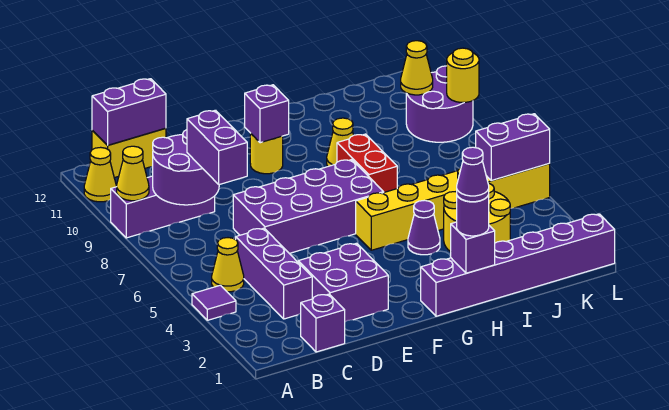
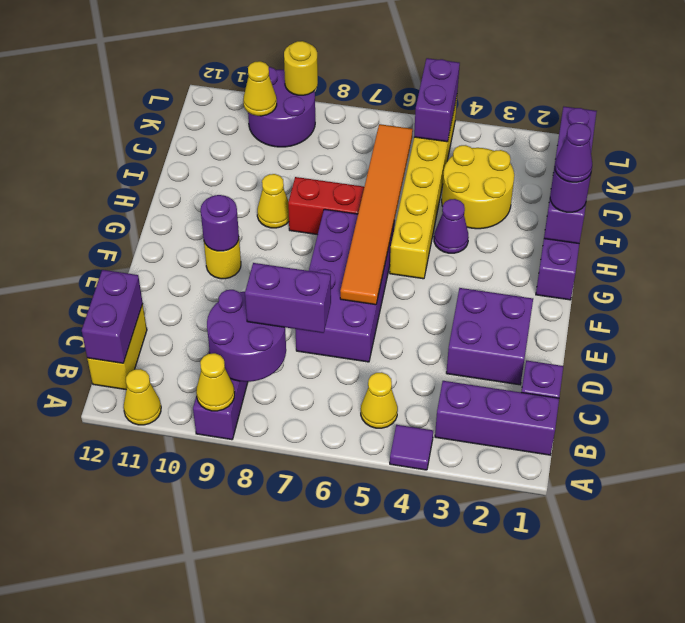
purple 1x3 brick [235,228,312,319] -> purple 1x3 brick moved to [435,381,559,455]
none -> orange 1x6 tile [340,124,413,305]
purple 1x1 brick [245,85,289,143] -> purple 1x1 round brick [201,195,239,251]

